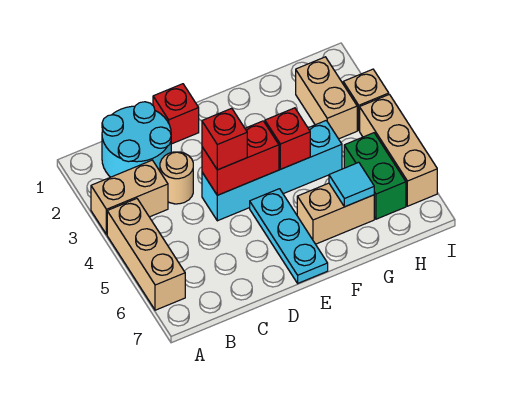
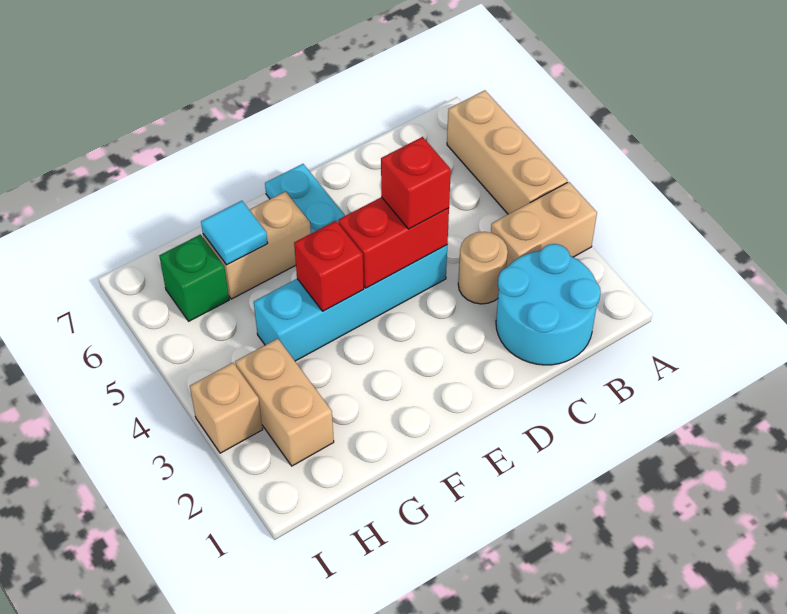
red 1x1 brick [153,84,199,144] -> none
green 1x2 brick [344,133,406,219] -> green 1x1 brick [159,234,229,321]
tan 1x3 brick [360,94,437,206] -> none

